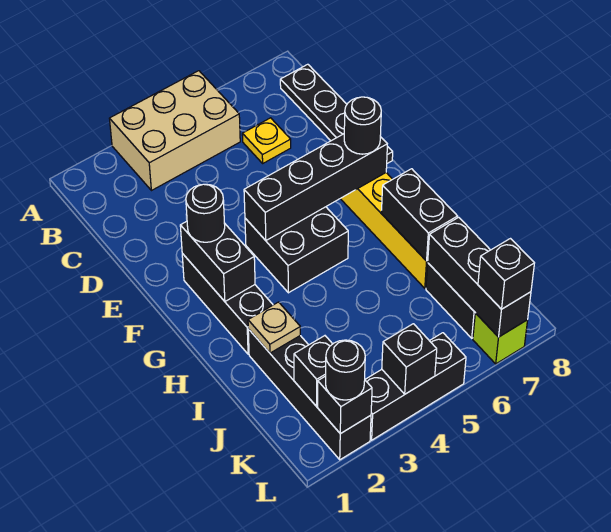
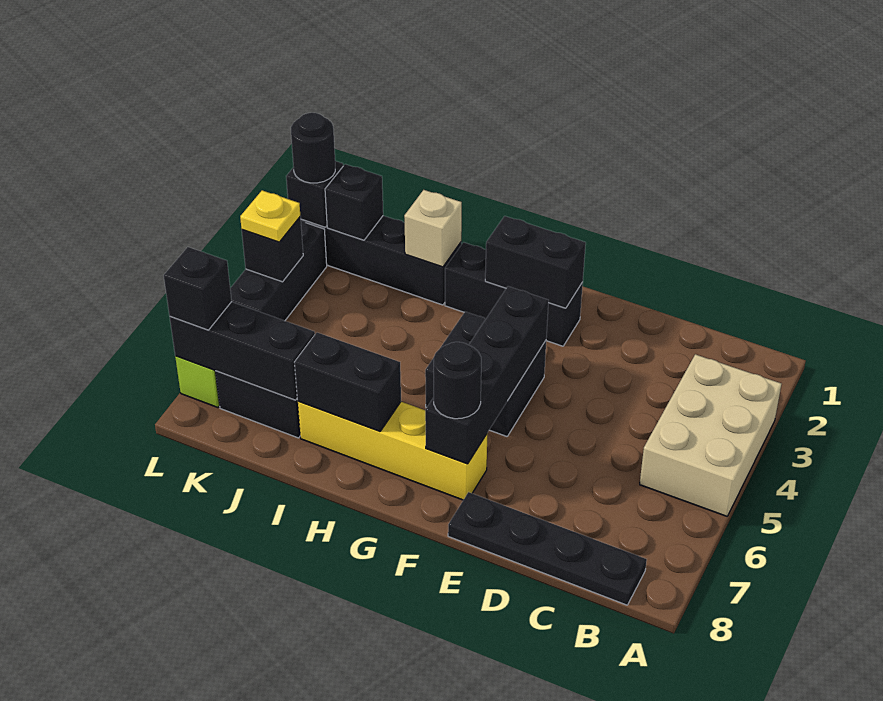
yellow 1x1 plate [242,118,291,163] -> yellow 1x1 plate moved to [240,190,300,242]
black 1x1 round brick [186,184,225,242] -> none
tan 1x1 plate [248,302,300,353] -> tan 1x1 brick [404,190,462,267]

